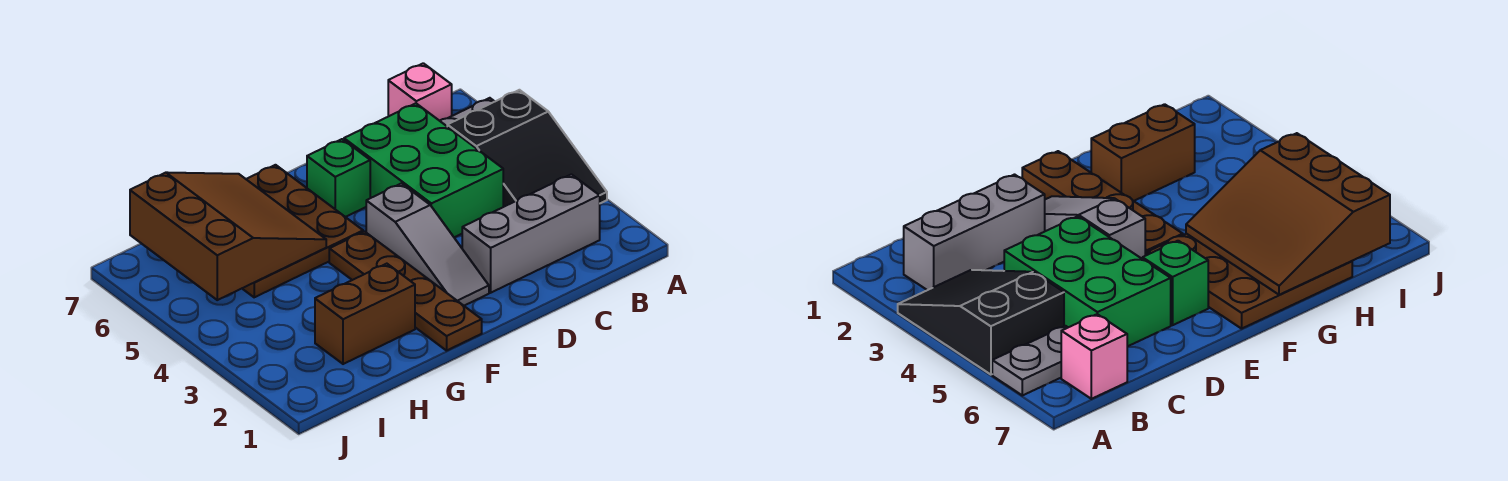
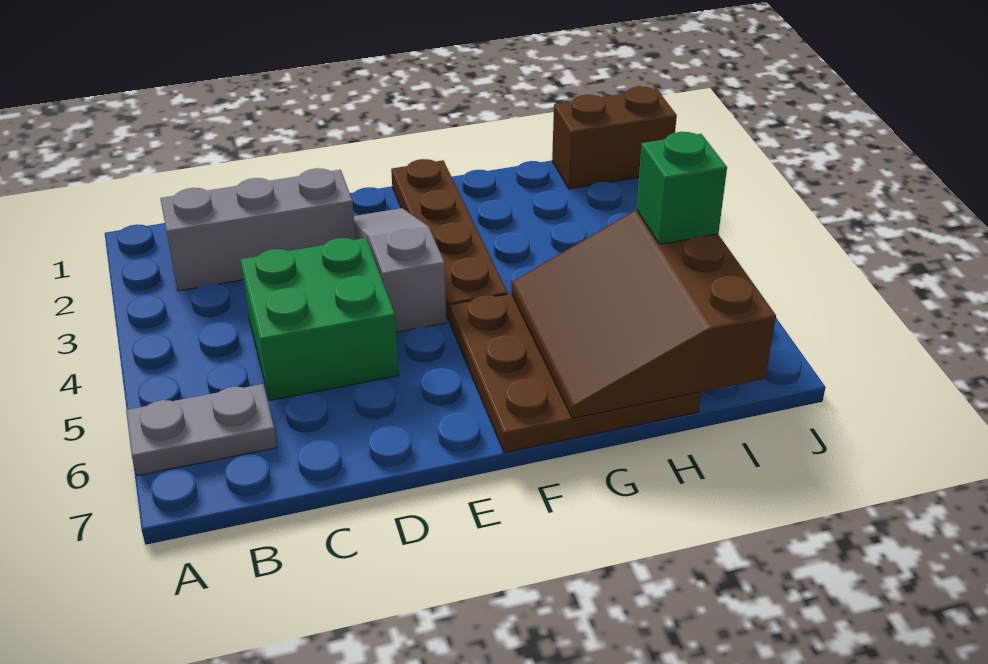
black 2x3 slope [447,90,607,207] -> none
pink 1x1 brick [388,63,452,121] -> none
green 2x3 brick [344,103,503,237] -> green 2x2 brick [240,238,399,401]
green 1x1 brick [307,139,370,217] -> green 1x1 brick moved to [636,132,727,244]
brown 1x2 brick [315,264,415,364] -> brown 1x2 brick moved to [552,87,677,189]

